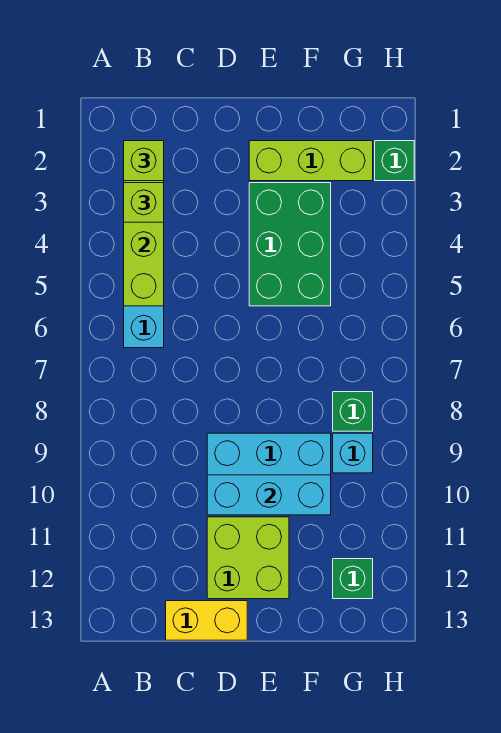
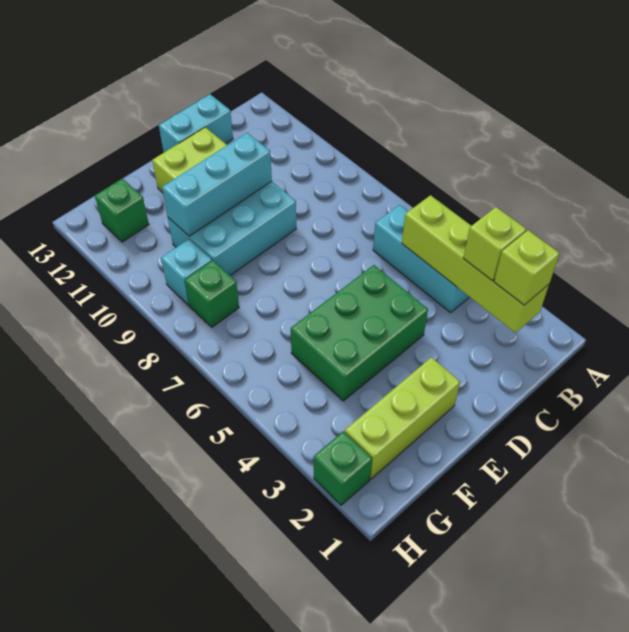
yellow 1x2 brick [166,601,247,640] -> cyan 1x2 brick [159,94,233,152]
green 2x3 brick [249,183,331,306] -> green 2x3 brick turned to [291,265,428,401]

